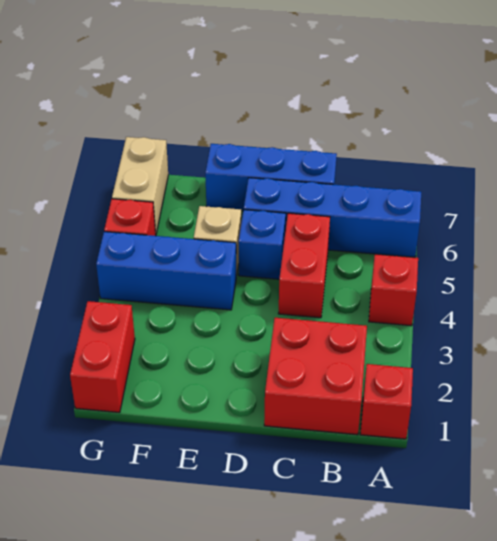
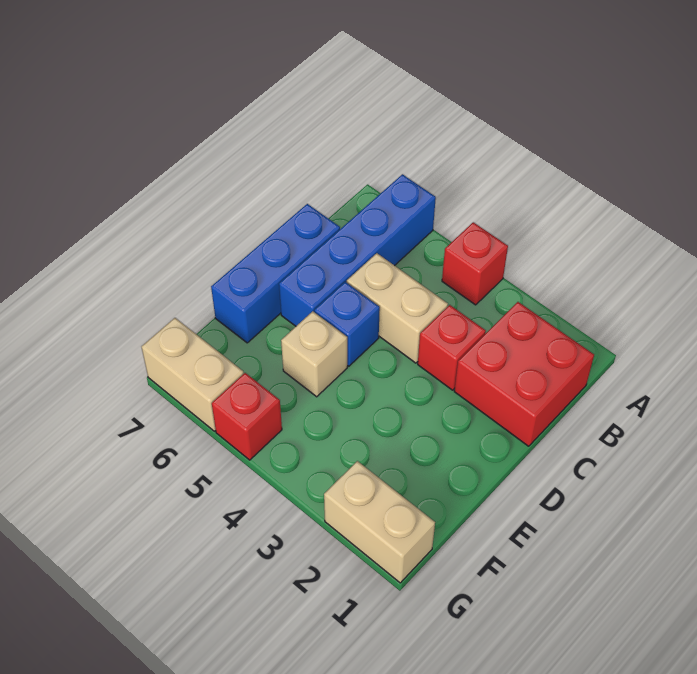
red 1x1 brick [360,364,413,439] -> red 1x1 brick moved to [418,305,486,390]
red 1x2 brick [278,213,330,318] -> tan 1x2 brick [347,253,448,363]
blue 1x3 brick [96,232,236,310] -> none
red 1x2 brick [70,301,135,413] -> tan 1x2 brick [324,461,435,583]

